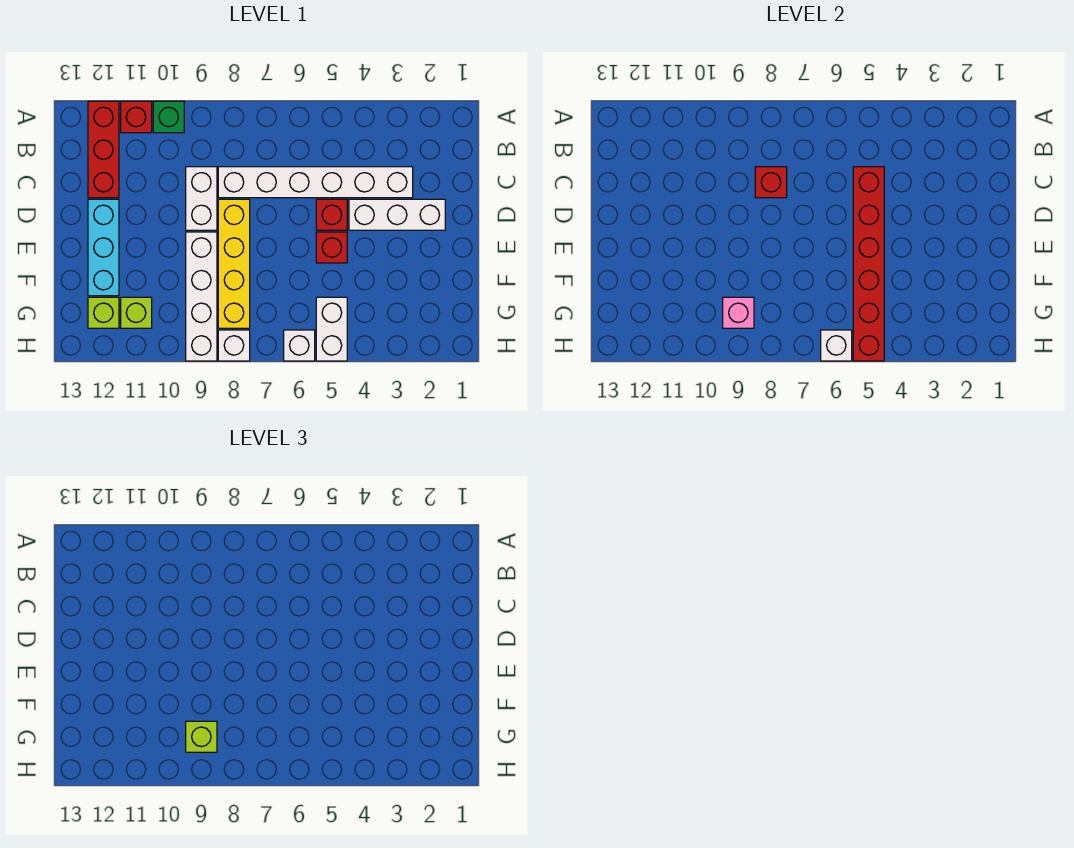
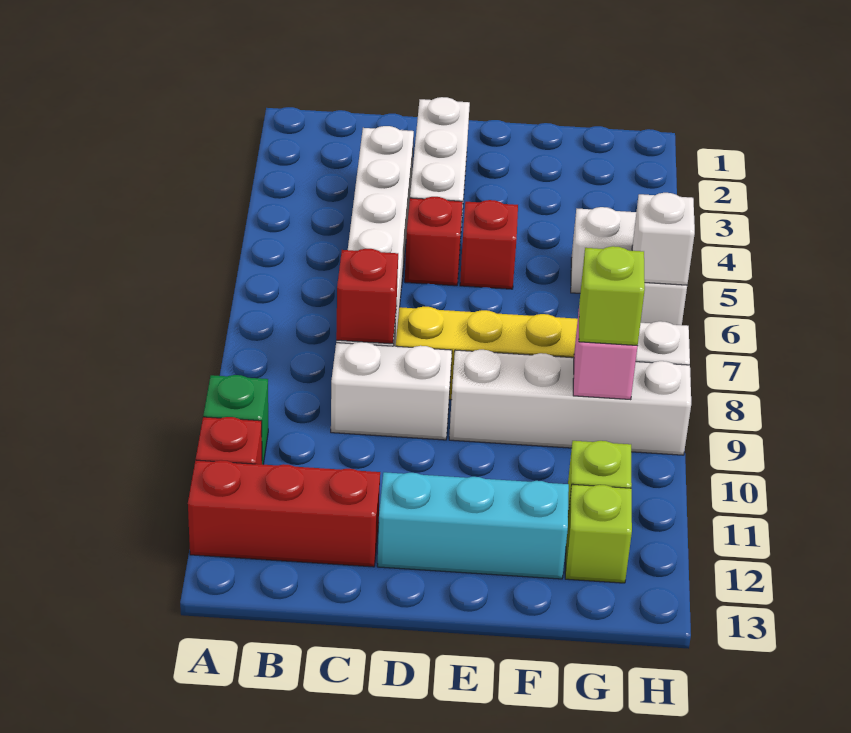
red 1x6 brick [853,167,884,361] -> none

